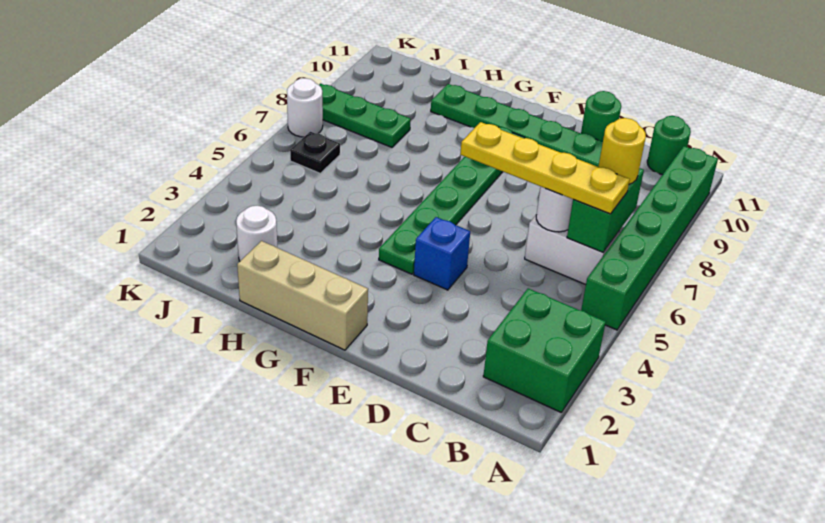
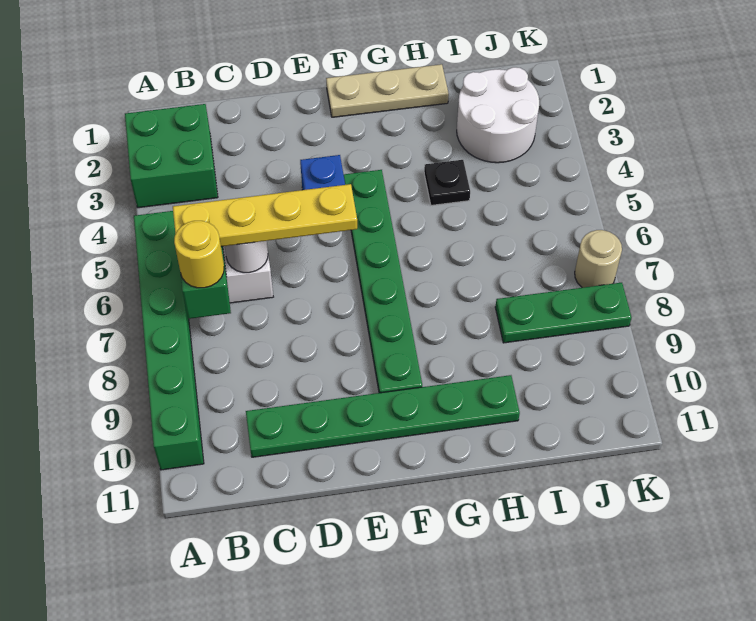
green 1x1 round brick [647,116,691,175] -> none
green 1x1 round brick [581,91,621,142] -> none
tan 1x3 brick [237,241,368,350] -> tan 1x3 plate [326,64,449,117]
white 1x1 round brick [236,206,277,261] -> white 2x2 round brick [457,67,539,163]
black 1x1 plate [290,132,340,173] -> black 1x1 plate moved to [424,160,470,205]
white 1x1 round brick [287,78,323,137] -> tan 1x1 round brick [575,230,622,288]

